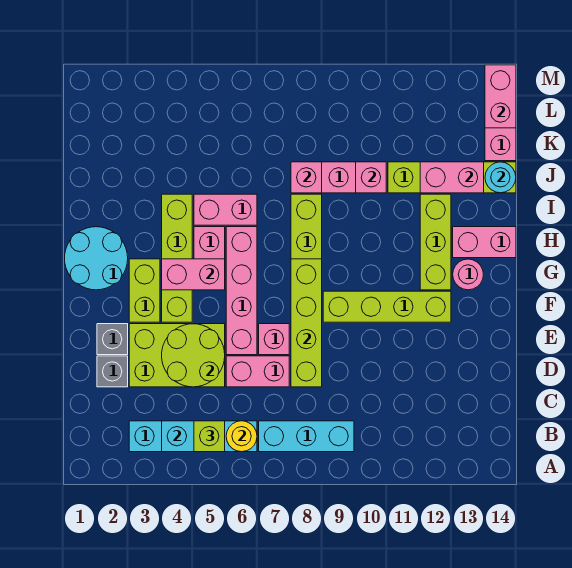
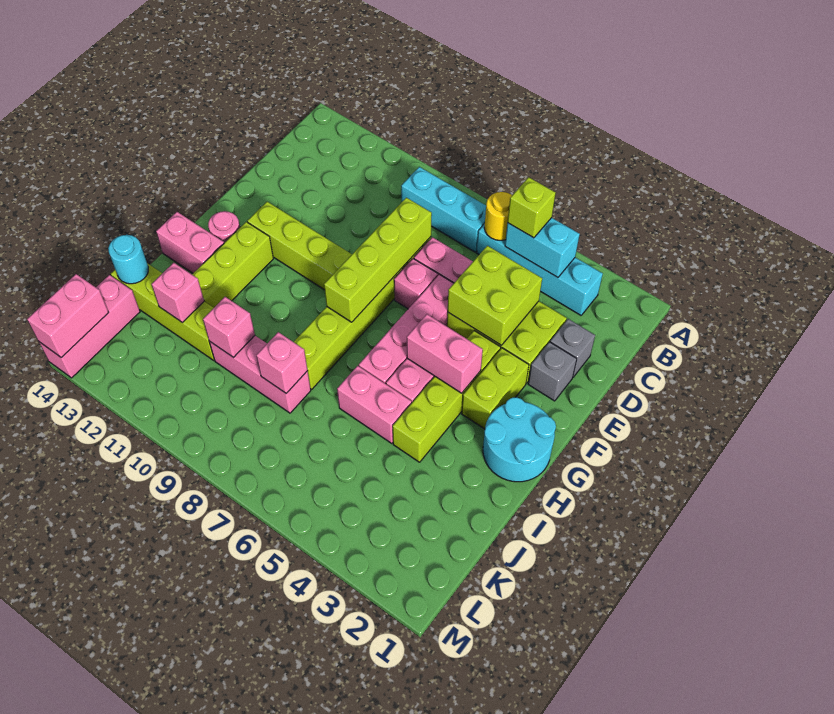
lime 2x2 round brick [162,324,225,387] -> lime 2x2 brick [448,246,542,345]
pink 1x2 brick [420,162,484,193] -> pink 1x1 brick [152,263,204,323]

